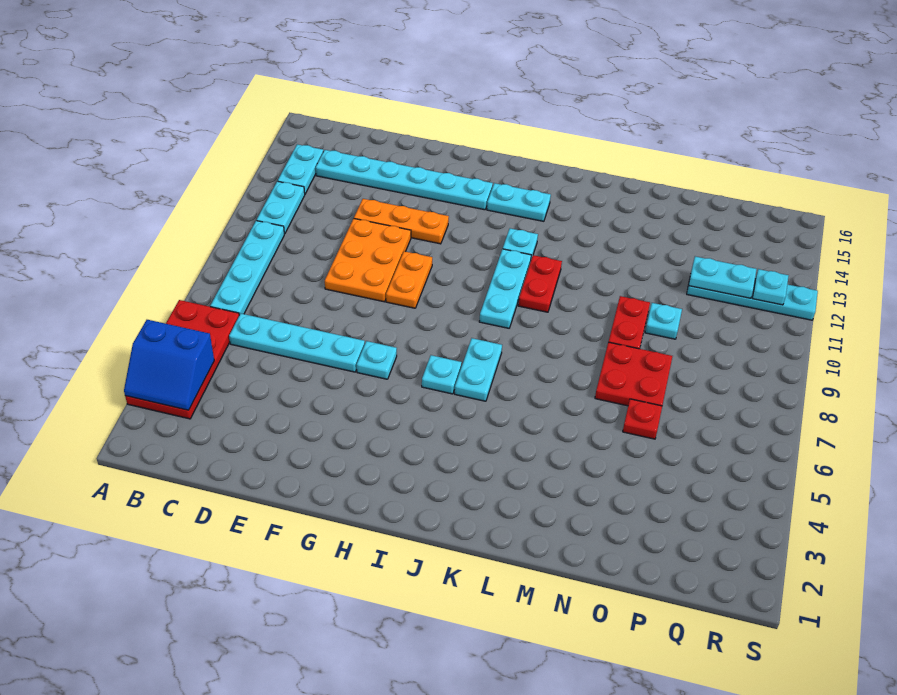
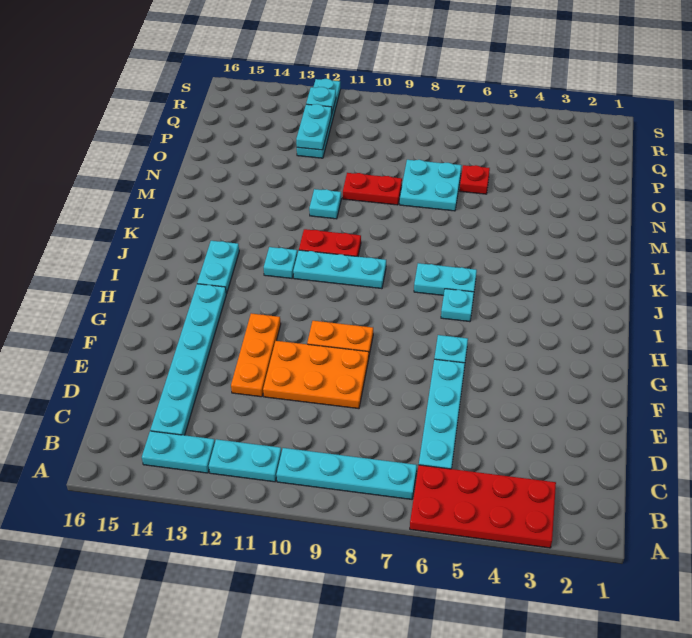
blue 2x2 slope [124,320,214,410] -> none
red 2x2 plate [595,342,672,406] -> cyan 2x2 plate [400,160,462,211]
cyan 1x1 plate [645,303,682,339] -> cyan 1x1 plate moved to [309,189,341,219]

